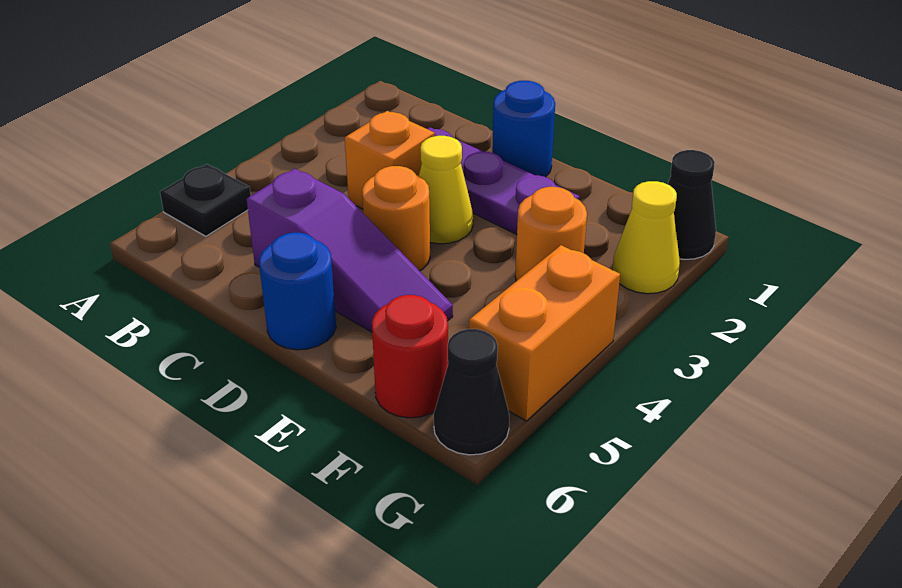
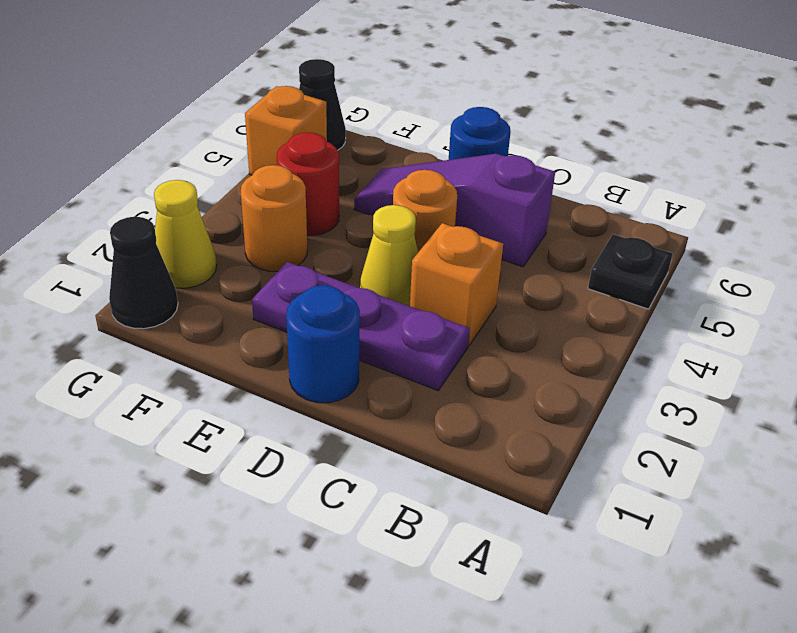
red 1x1 round brick [372,295,448,418] -> red 1x1 round brick moved to [277,133,339,236]
orange 1x2 brick [469,245,620,421] -> orange 1x1 brick [245,86,327,175]

